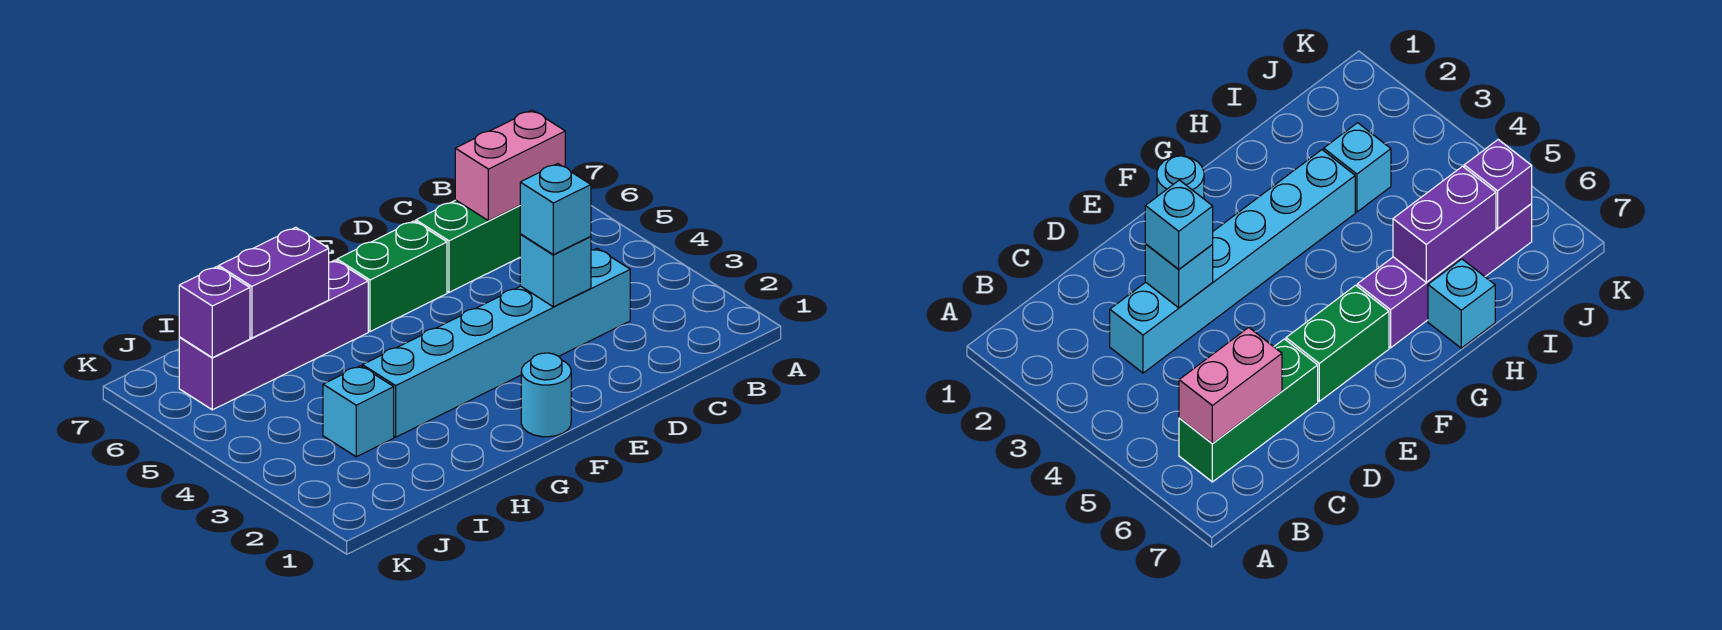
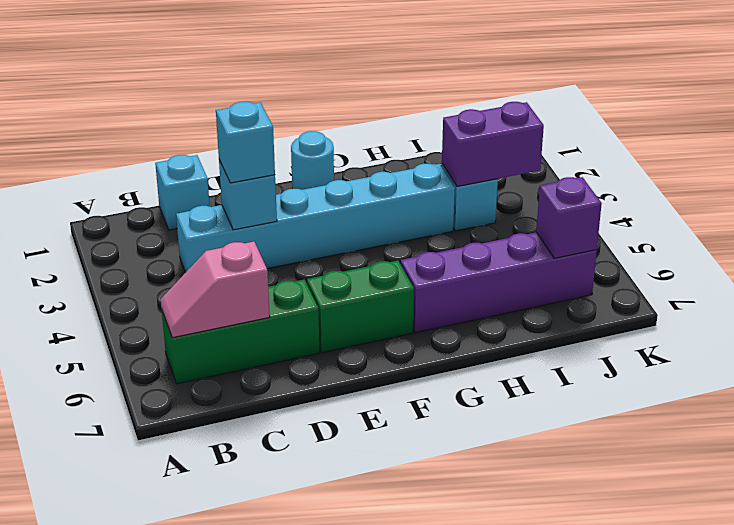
pink 1x2 brick [455,110,565,221] -> pink 1x2 slope [161,242,270,338]
purple 1x2 brick [219,227,329,338] -> purple 1x2 brick moved to [442,102,544,186]
cyan 1x1 brick [1428,259,1495,348] -> cyan 1x1 brick moved to [155,155,210,230]

